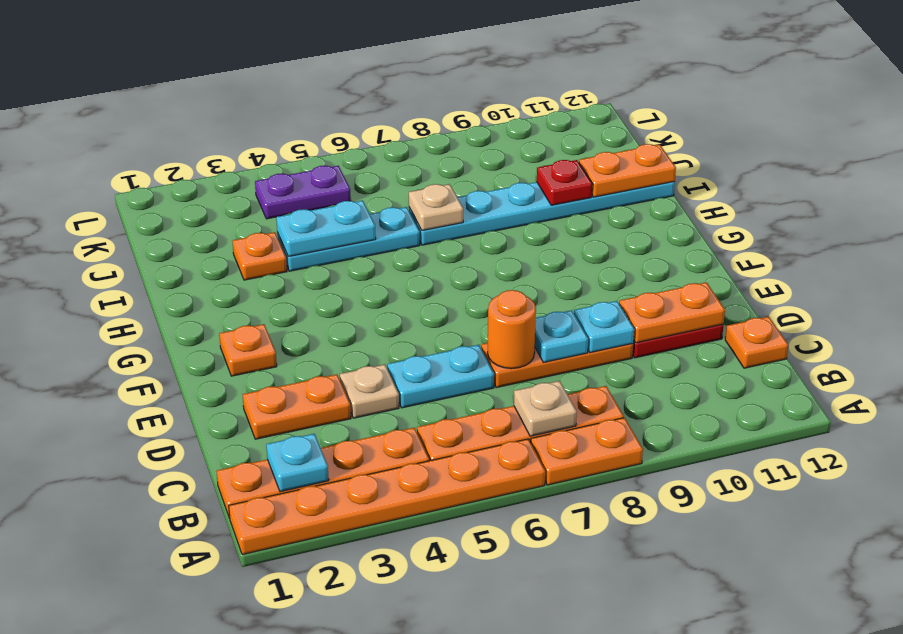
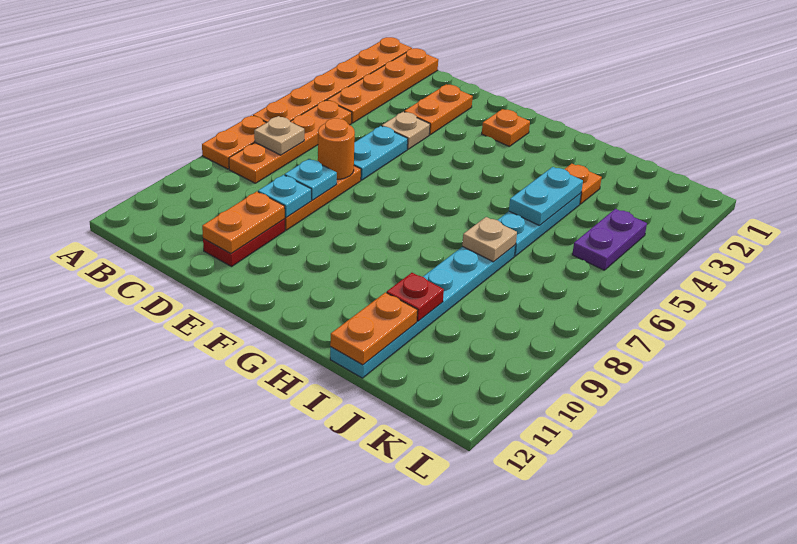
cyan 1x1 plate [266,434,329,492] -> none
orange 1x1 plate [725,317,788,368] -> none

